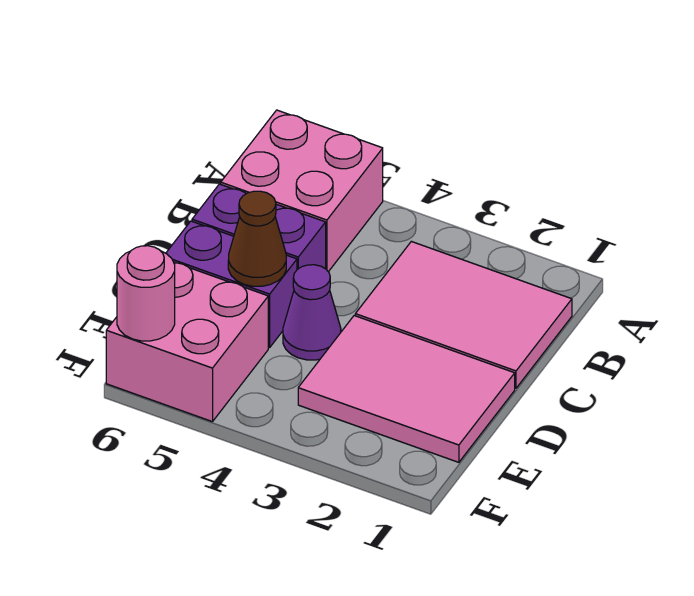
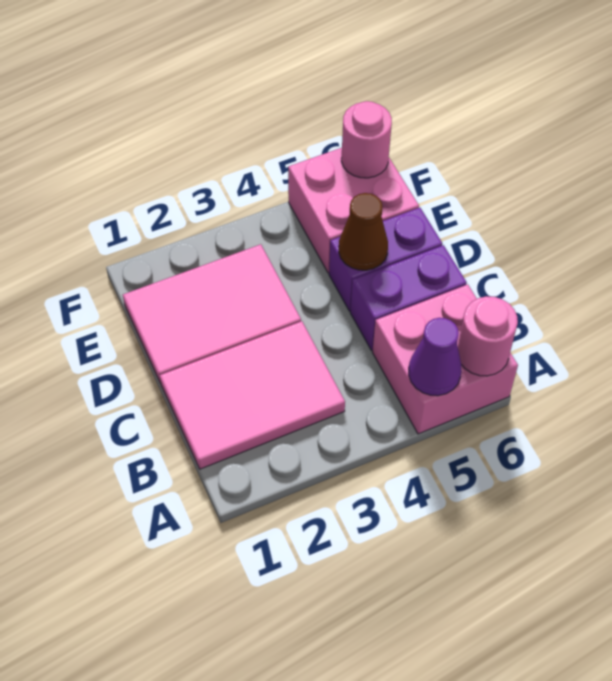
none -> pink 1x1 round brick [458,296,518,376]
purple 1x1 cone [283,265,341,360] -> purple 1x1 cone moved to [409,318,462,396]

